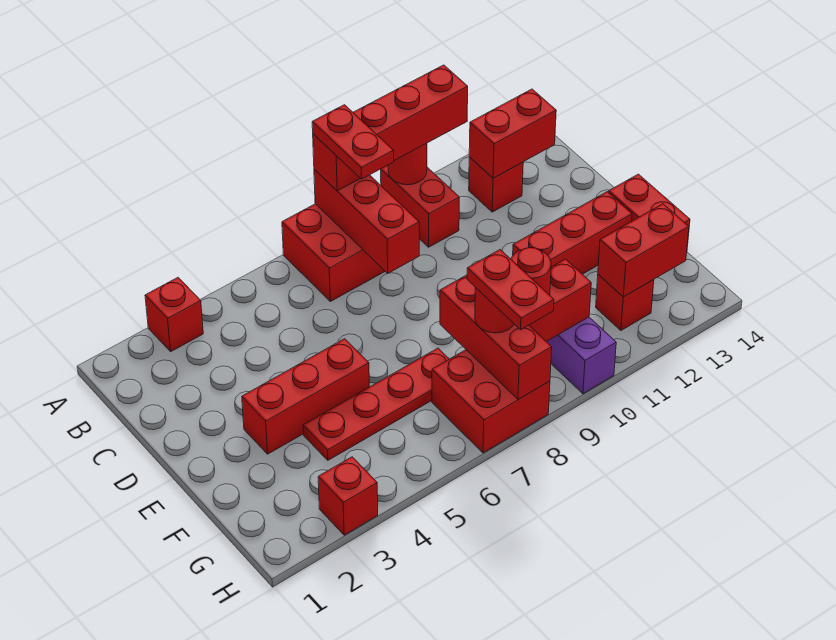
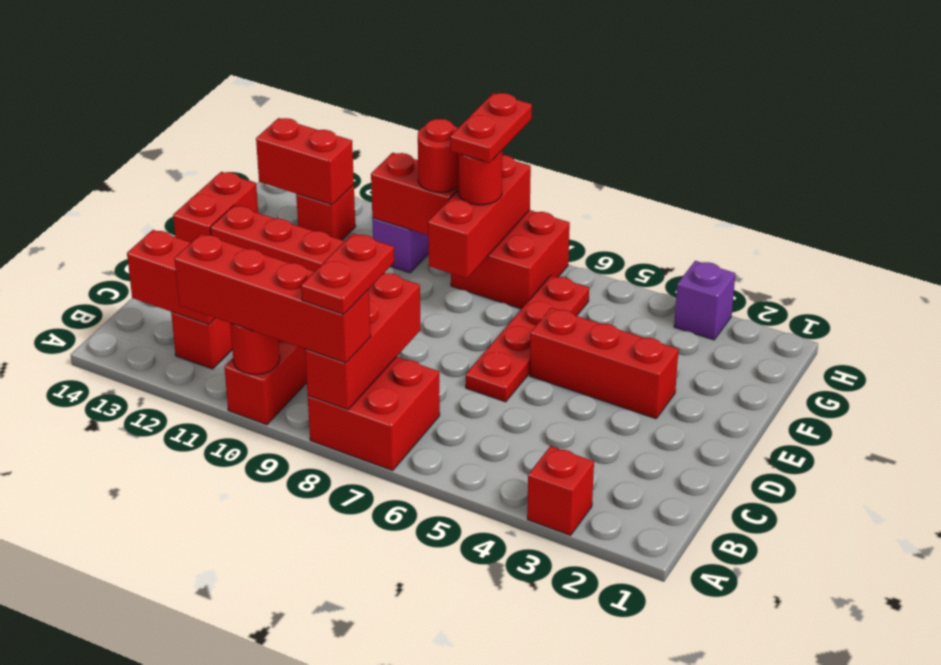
red 1x4 plate [303,348,449,460] -> red 1x4 plate turned to [466,275,589,402]
red 1x1 brick [318,457,378,535] -> purple 1x1 brick [674,261,735,340]

